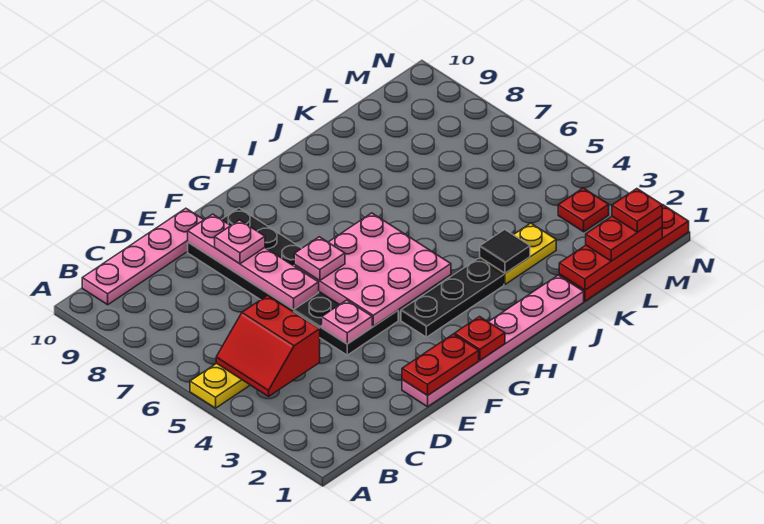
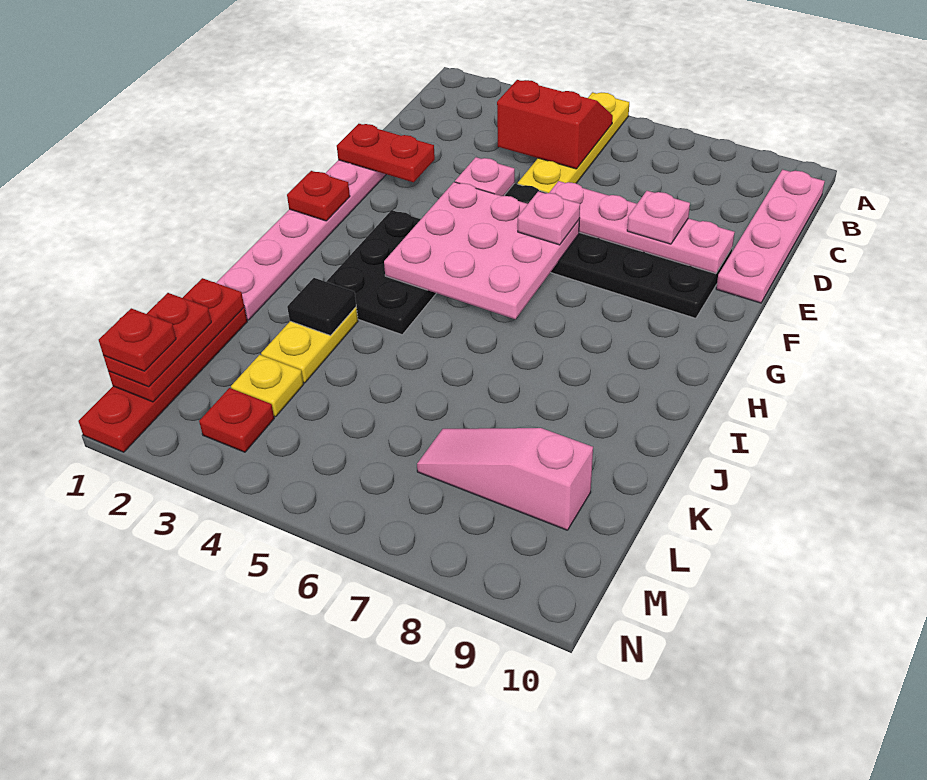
red 1x2 plate [402,334,479,396] -> red 1x2 plate turned to [337,124,435,182]
black 1x3 plate [401,258,504,337] -> black 2x3 plate [326,210,436,335]
none -> yellow 1x1 plate [231,355,304,417]
none -> pink 1x3 slope [417,428,593,530]

